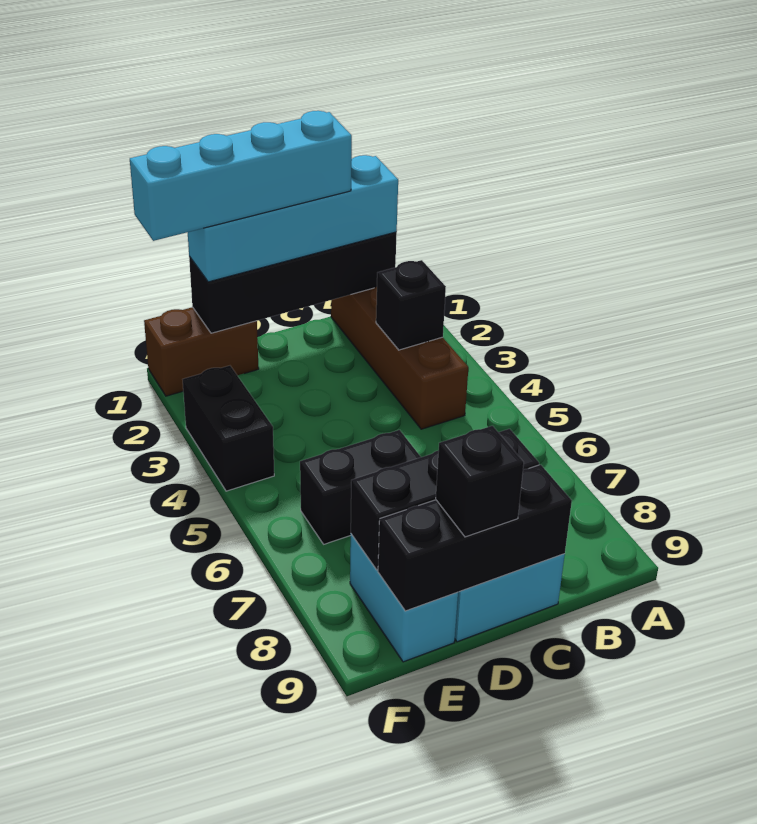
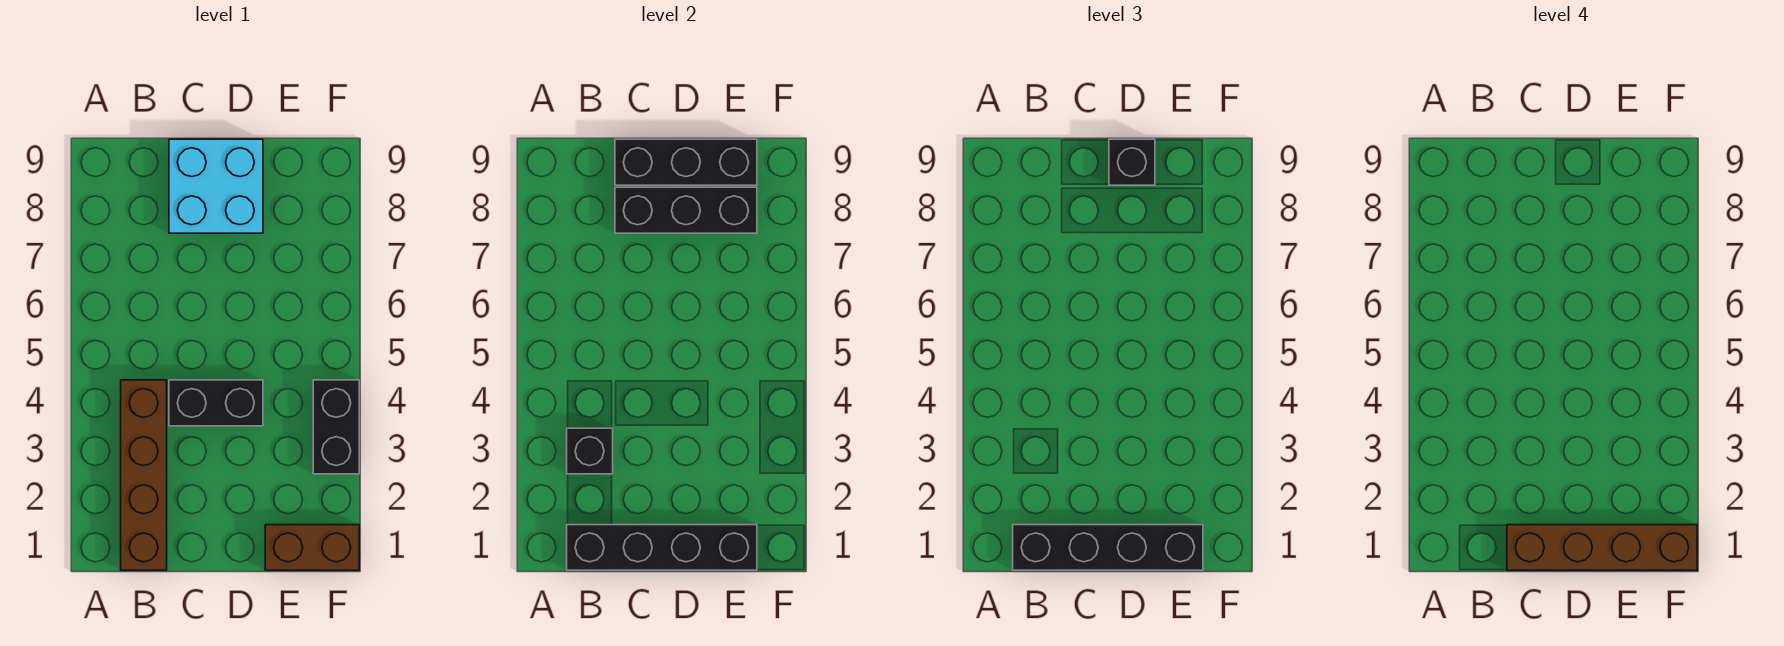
cyan 1x4 brick [188,155,398,282] -> black 1x4 brick [1013,525,1203,570]
cyan 1x4 brick [130,111,352,241] -> brown 1x4 brick [1507,525,1697,570]
black 1x2 brick [300,430,421,544] -> black 1x2 brick moved to [169,380,263,426]
cyan 1x2 brick [350,534,458,662] -> none

